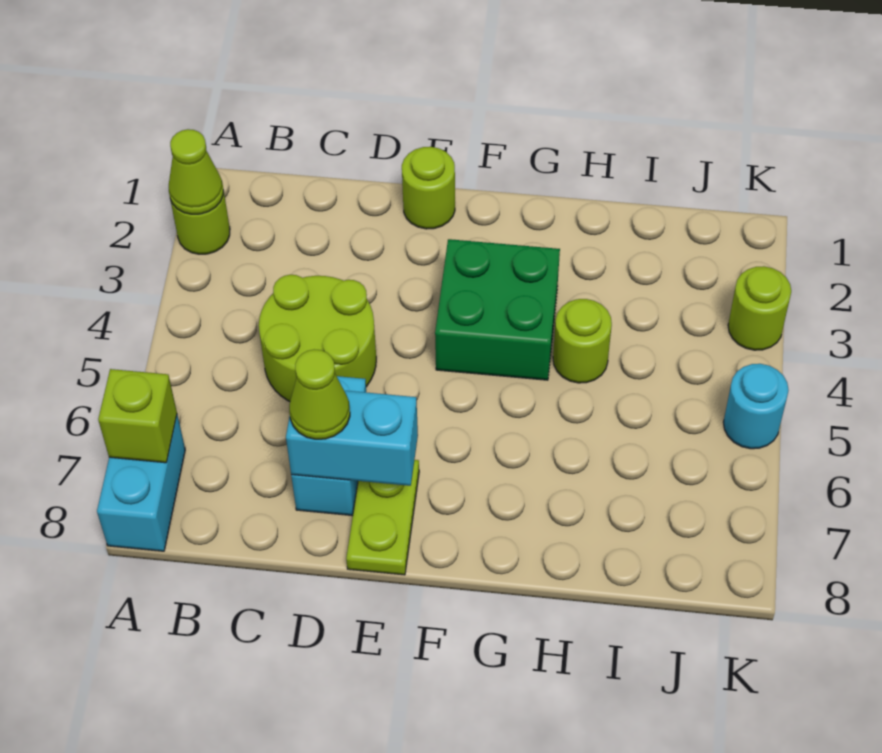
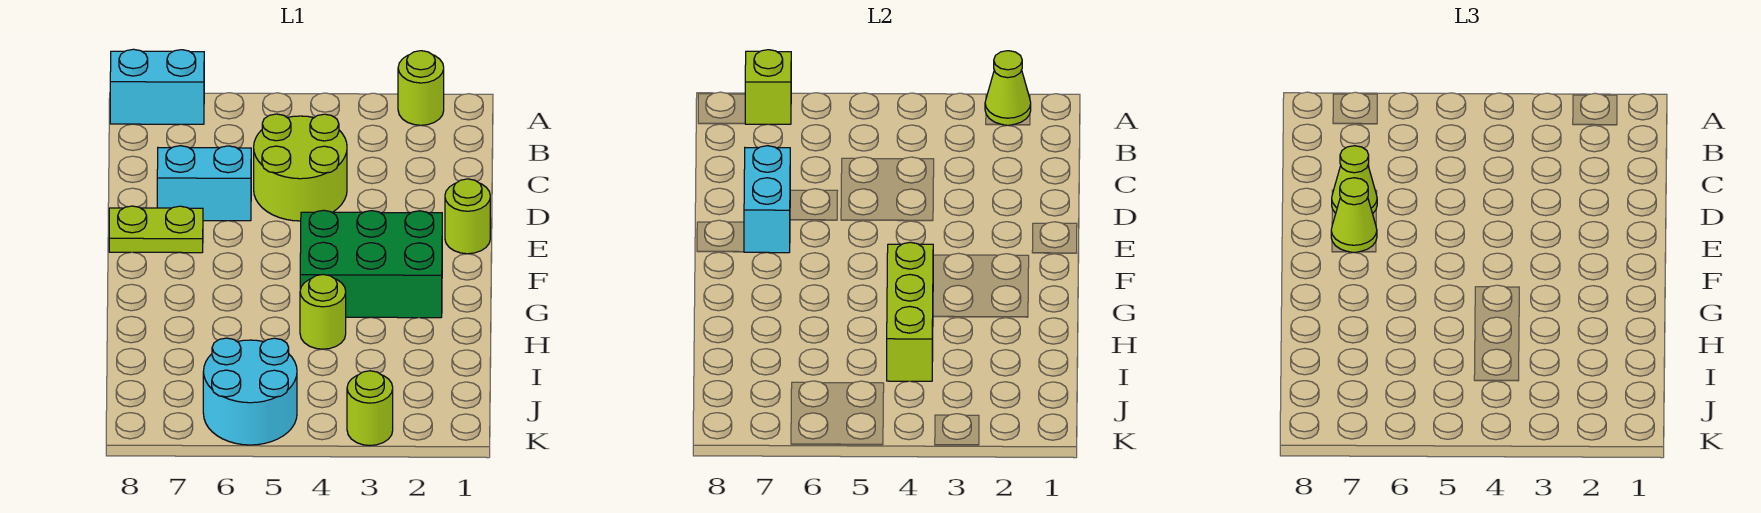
none -> lime 1x1 cone [1331,178,1377,252]
green 2x2 brick [435,239,560,380] -> green 2x3 brick [300,210,442,318]
none -> lime 1x3 brick [887,242,933,381]
cyan 1x1 round brick [723,364,789,449] -> cyan 2x2 round brick [203,338,297,445]

